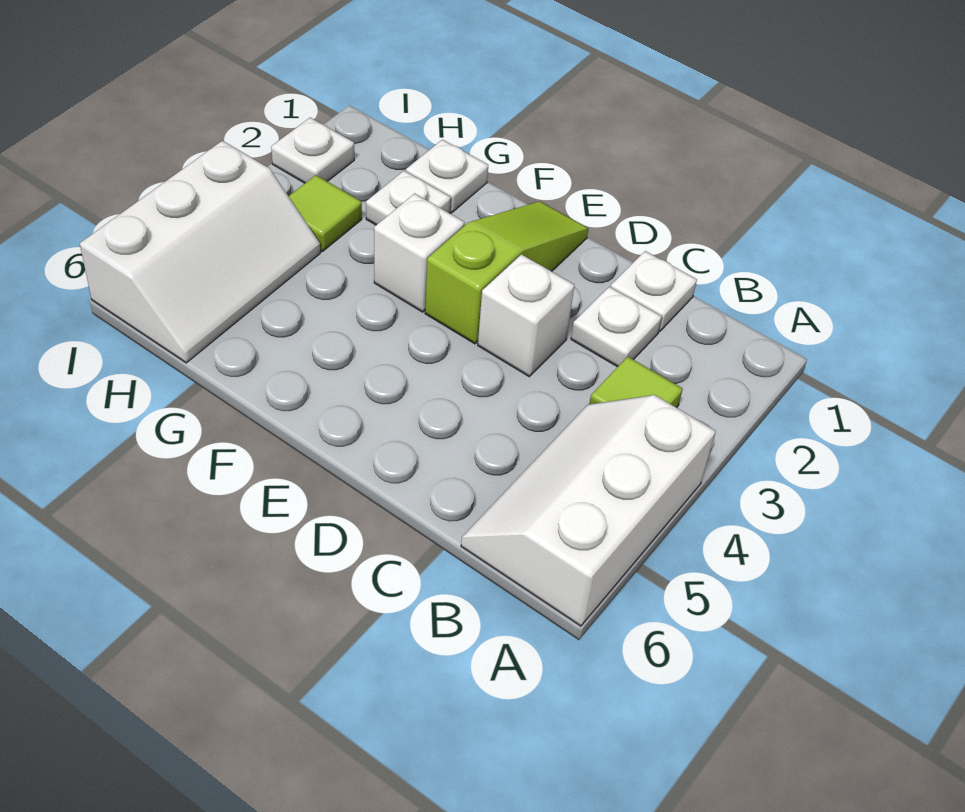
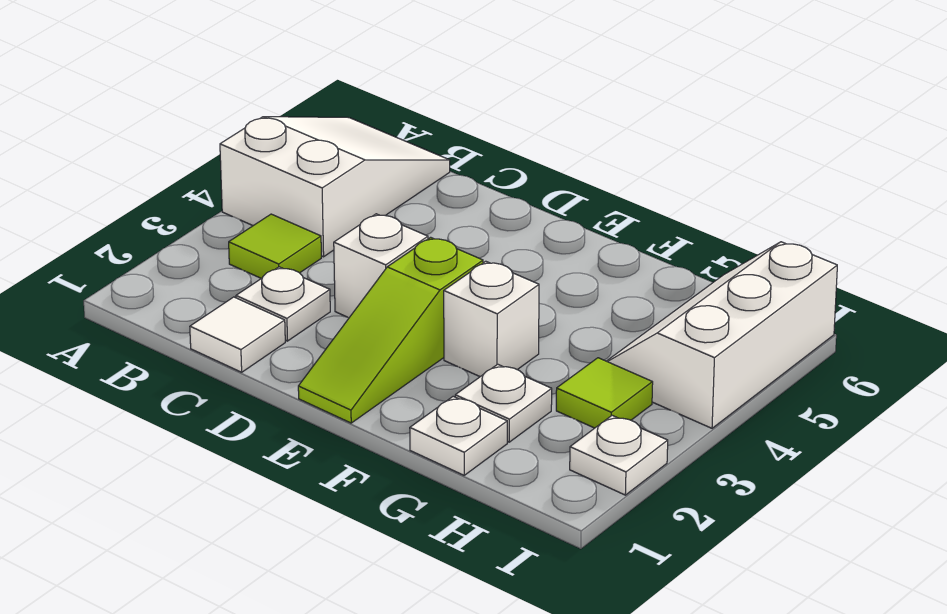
white 2x3 slope [461,395,716,626] -> white 2x3 slope turned to [220,117,450,257]
white 1x1 plate [611,251,697,332] -> white 1x1 tile [190,297,285,372]

